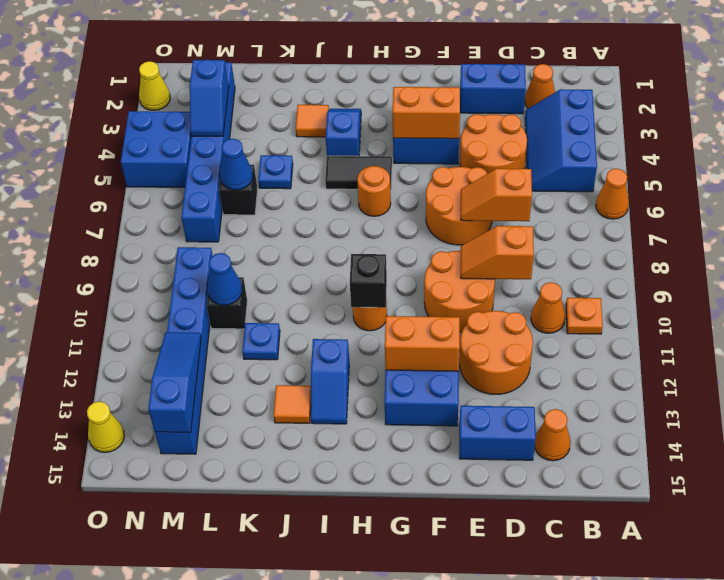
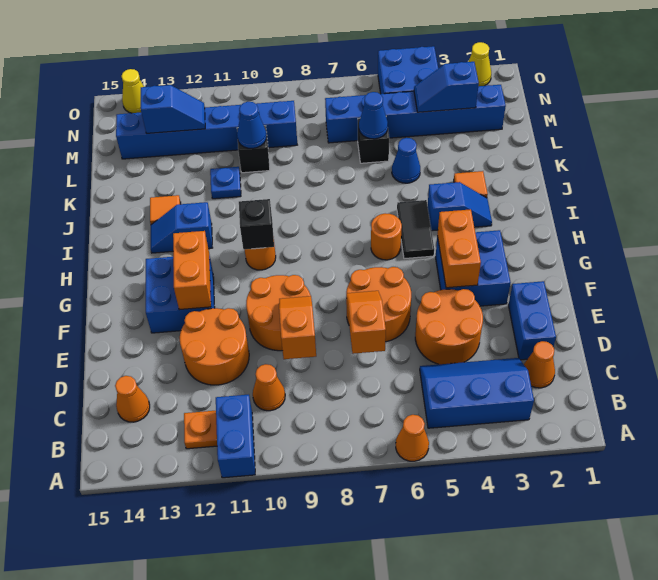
orange 1x1 plate [566,298,603,334] -> orange 1x1 plate moved to [184,411,217,449]
blue 1x2 brick [459,406,536,460] -> blue 1x2 brick moved to [216,395,255,478]
blue 1x1 plate [258,155,293,189] -> blue 1x1 cone [392,138,420,183]
blue 1x3 slope [148,332,201,433] -> blue 1x2 slope [141,85,205,133]

